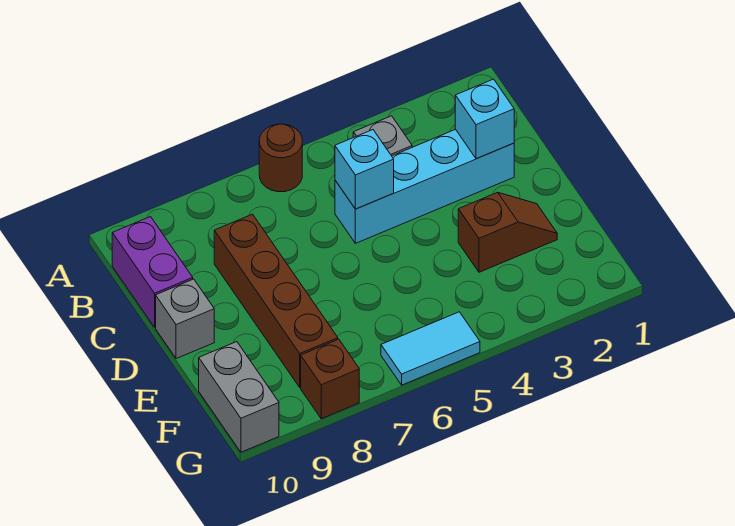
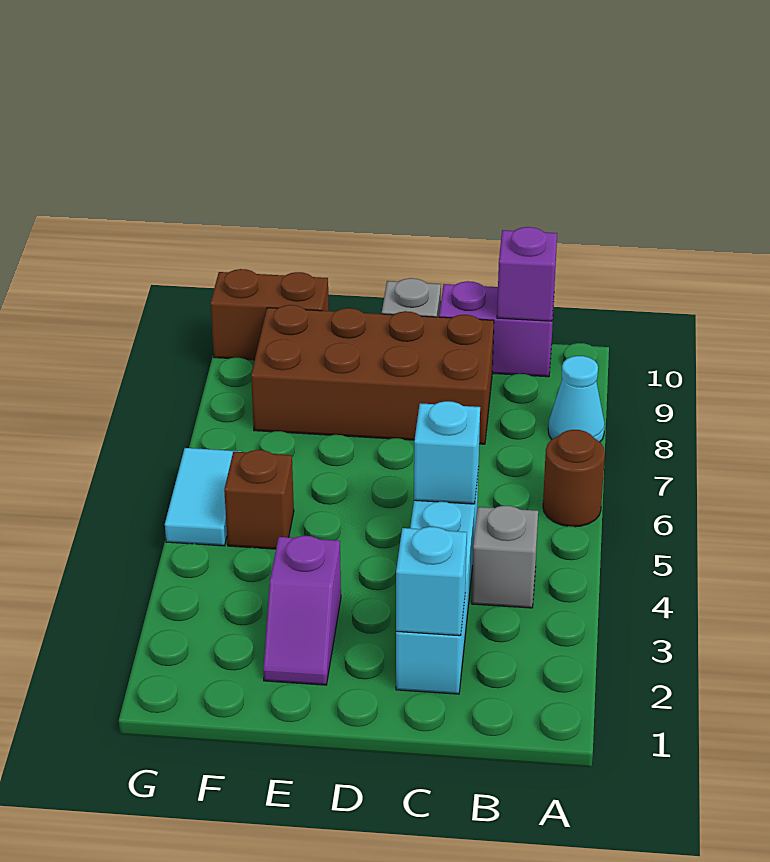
none -> cyan 1x1 cone [548,356,605,442]
none -> purple 1x1 brick [497,227,557,321]
brown 1x4 brick [214,214,338,387] -> brown 2x4 brick [251,305,494,444]
brown 1x2 slope [458,192,557,272] -> purple 1x2 slope [263,536,341,685]
grey 1x2 brick [199,342,279,452] -> brown 1x2 brick [210,269,329,360]
brown 1x1 brick [301,339,359,419] -> brown 1x1 brick moved to [224,450,294,549]

